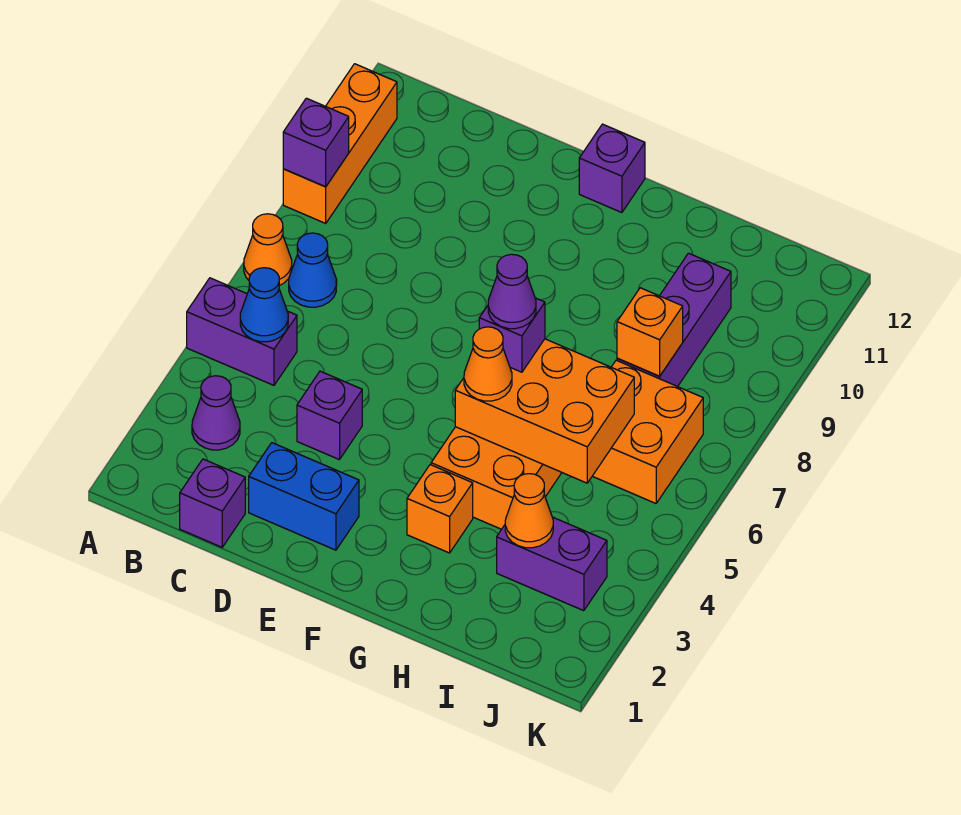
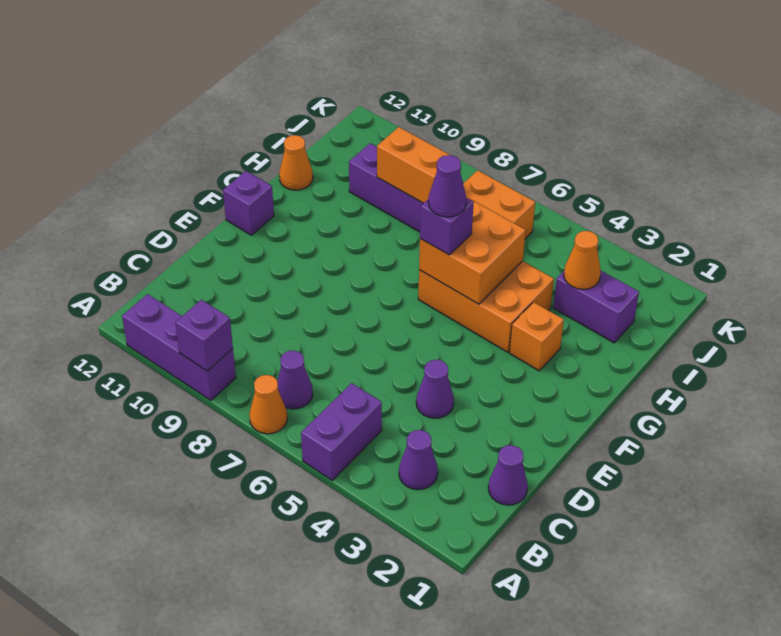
orange 1x3 brick [283,64,397,223] -> purple 1x3 brick [122,294,236,400]
blue 1x1 cone [240,268,288,342] -> none
blue 1x1 cone [289,233,337,307] -> purple 1x1 cone [277,351,313,409]
purple 1x1 brick [180,459,245,547] -> purple 1x1 cone [488,445,528,505]
blue 1x2 brick [249,443,359,550] -> none
purple 1x1 brick [297,371,362,460] -> purple 1x1 cone [416,360,454,418]
orange 2x3 brick [455,339,634,483] -> orange 2x2 brick [419,197,526,304]
orange 1x1 cone [464,327,512,401] -> orange 1x1 cone moved to [279,135,313,190]
purple 1x2 brick [497,517,607,611] -> purple 1x2 brick turned to [553,271,639,343]
orange 1x1 brick [617,288,683,376] -> orange 1x2 brick [377,127,450,203]

